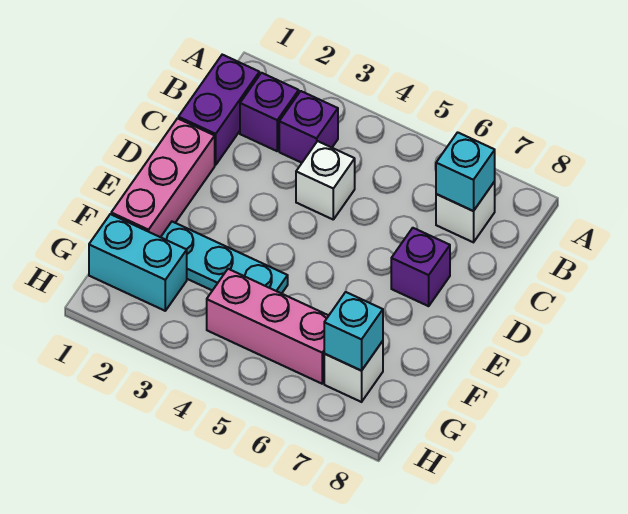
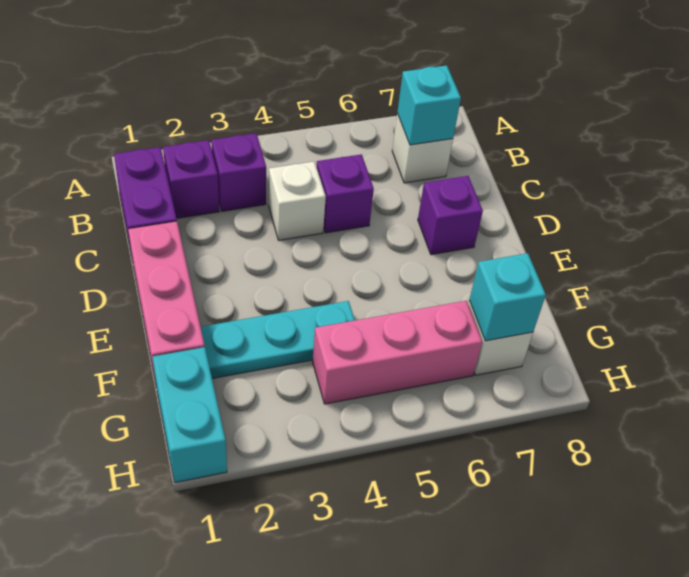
none -> purple 1x1 brick [317,154,374,233]
cyan 1x2 brick [89,214,187,311] -> cyan 1x2 brick turned to [152,347,227,483]

